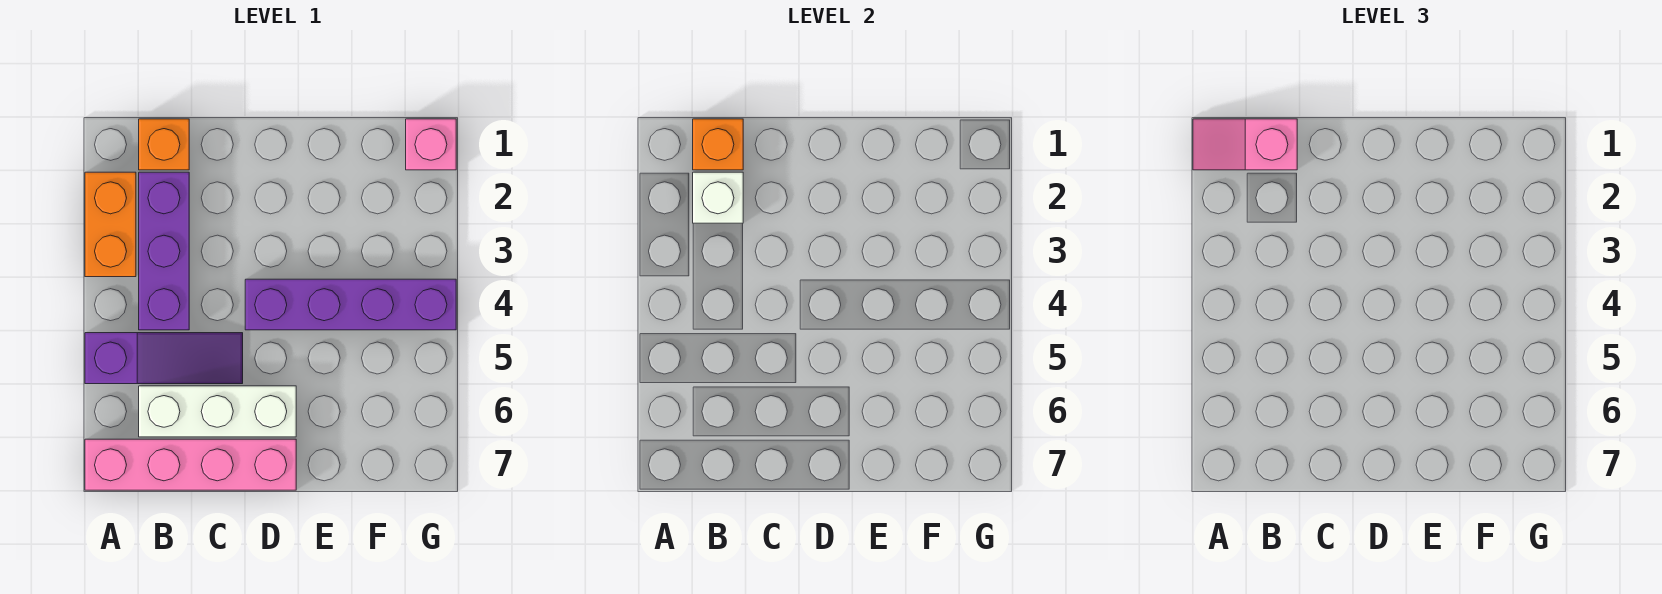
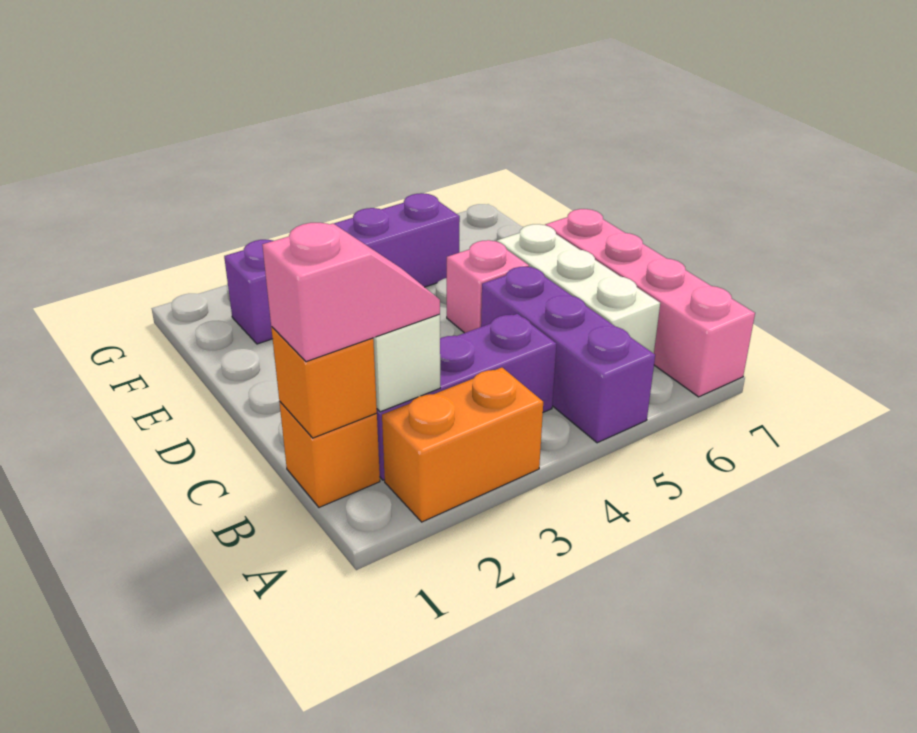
pink 1x2 slope [1193,119,1297,170] -> pink 1x2 slope turned to [262,223,440,362]
purple 1x3 slope [85,333,243,384] -> purple 1x3 brick [481,267,655,443]
purple 1x4 brick [245,279,456,330] -> purple 1x4 brick turned to [224,193,460,344]
pink 1x1 brick [406,119,456,170] -> pink 1x1 brick moved to [447,240,529,333]

